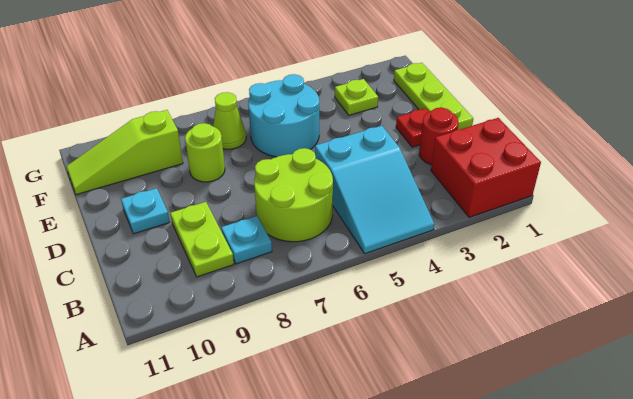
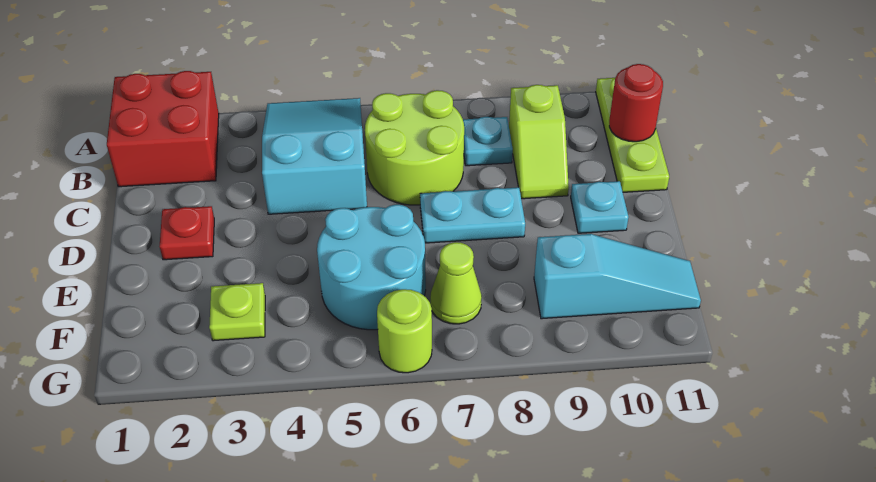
lime 1x2 plate [170,202,234,277] -> lime 1x2 slope [509,85,569,199]
red 1x1 round brick [419,108,459,165] -> red 1x1 round brick moved to [609,64,663,142]
lime 1x3 plate [394,63,473,130] -> lime 1x3 plate moved to [596,78,669,192]
none -> cyan 1x2 plate [420,187,525,243]
lime 1x1 round brick [185,123,225,182] -> lime 1x1 round brick moved to [377,289,432,373]
lime 1x3 slope [66,110,183,195] -> cyan 1x3 slope [534,234,701,319]

